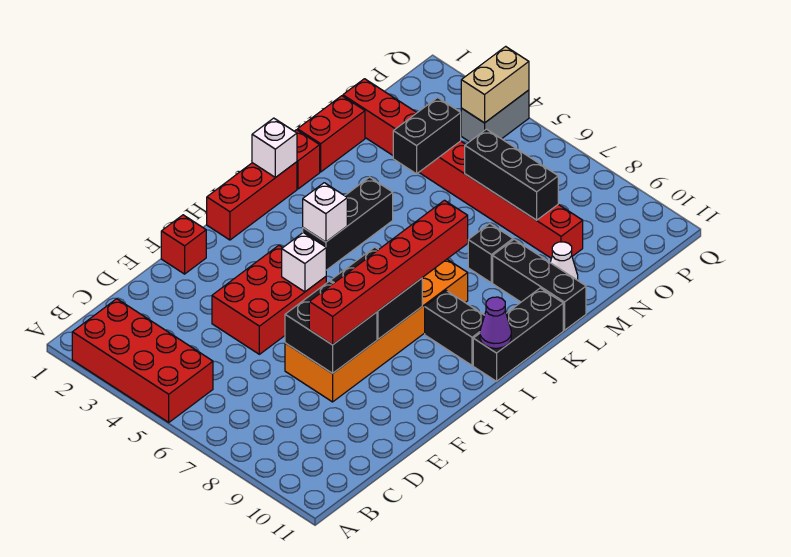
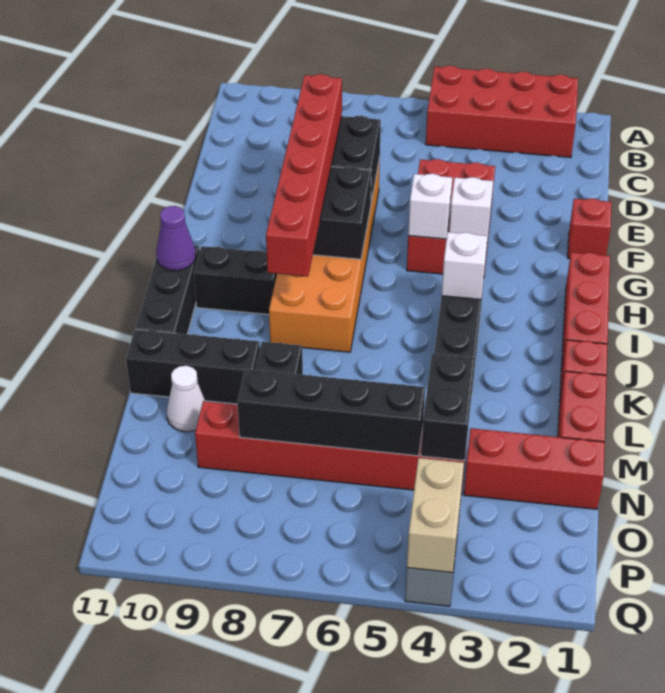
white 1x1 brick [252,118,297,178] -> white 1x1 brick moved to [449,177,493,241]
black 1x3 brick [465,129,558,220] -> black 1x4 brick [237,369,425,456]

